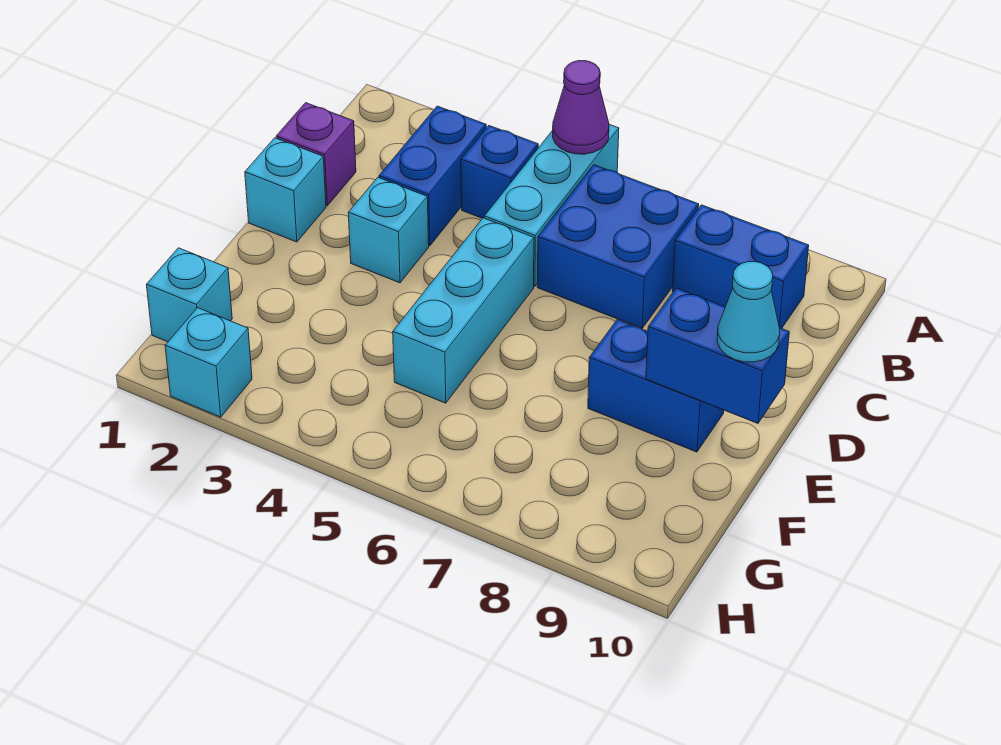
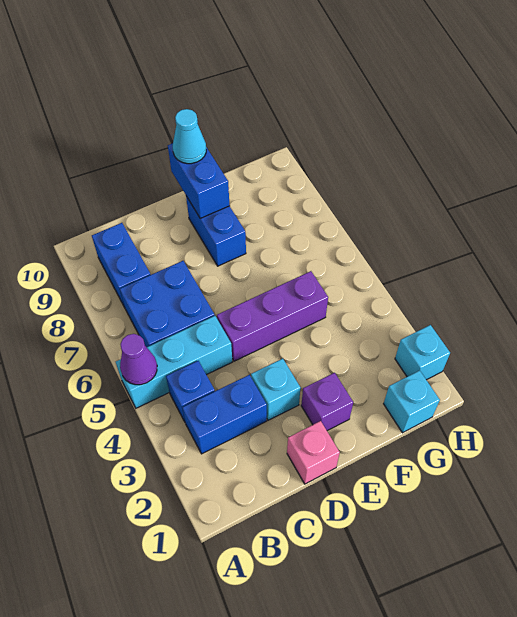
purple 1x1 brick [276,103,356,206] -> purple 1x1 brick moved to [301,373,353,431]
cyan 1x1 brick [245,138,326,242] -> pink 1x1 brick [287,421,340,484]
cyan 1x3 brick [393,218,534,403] -> purple 1x3 brick [217,271,328,361]

